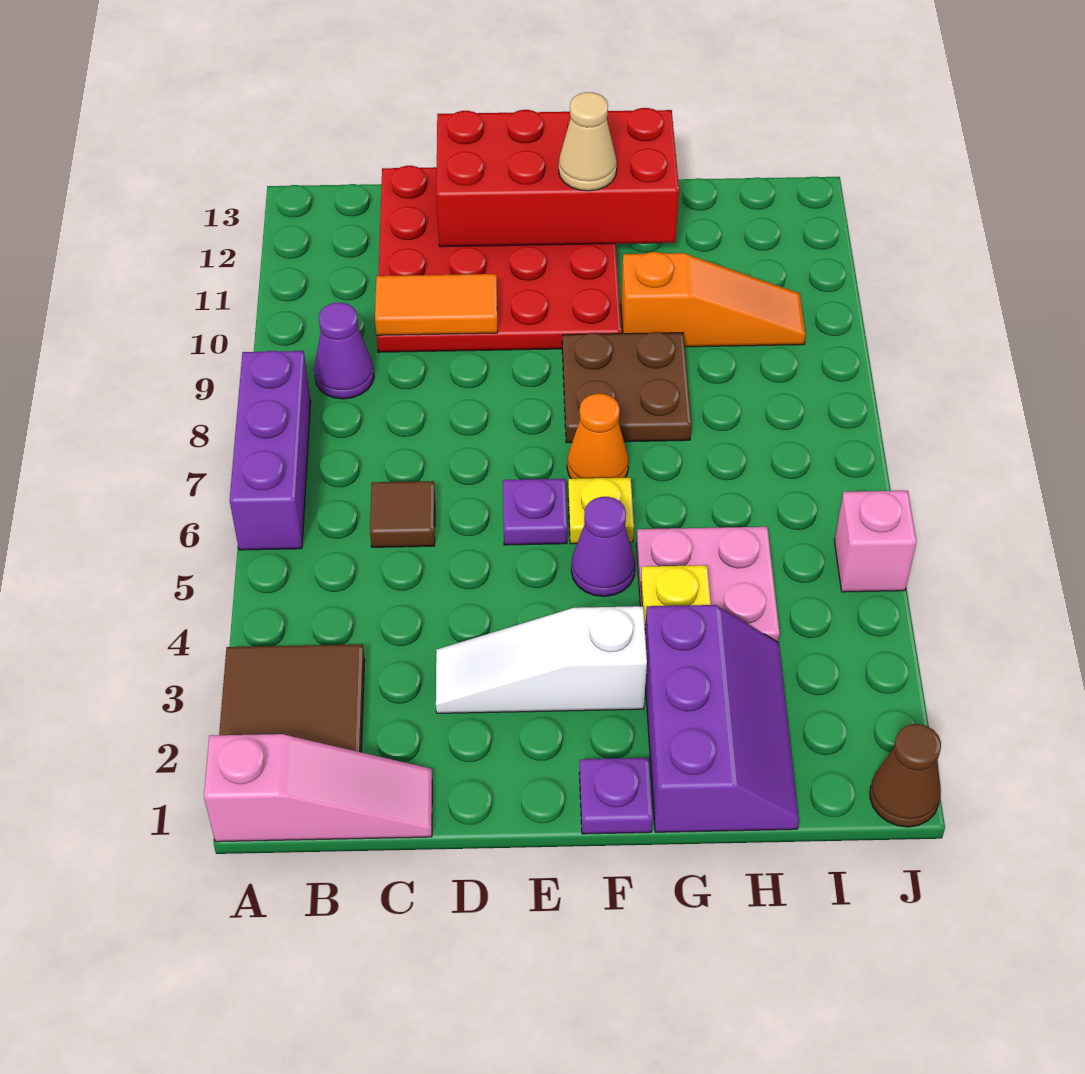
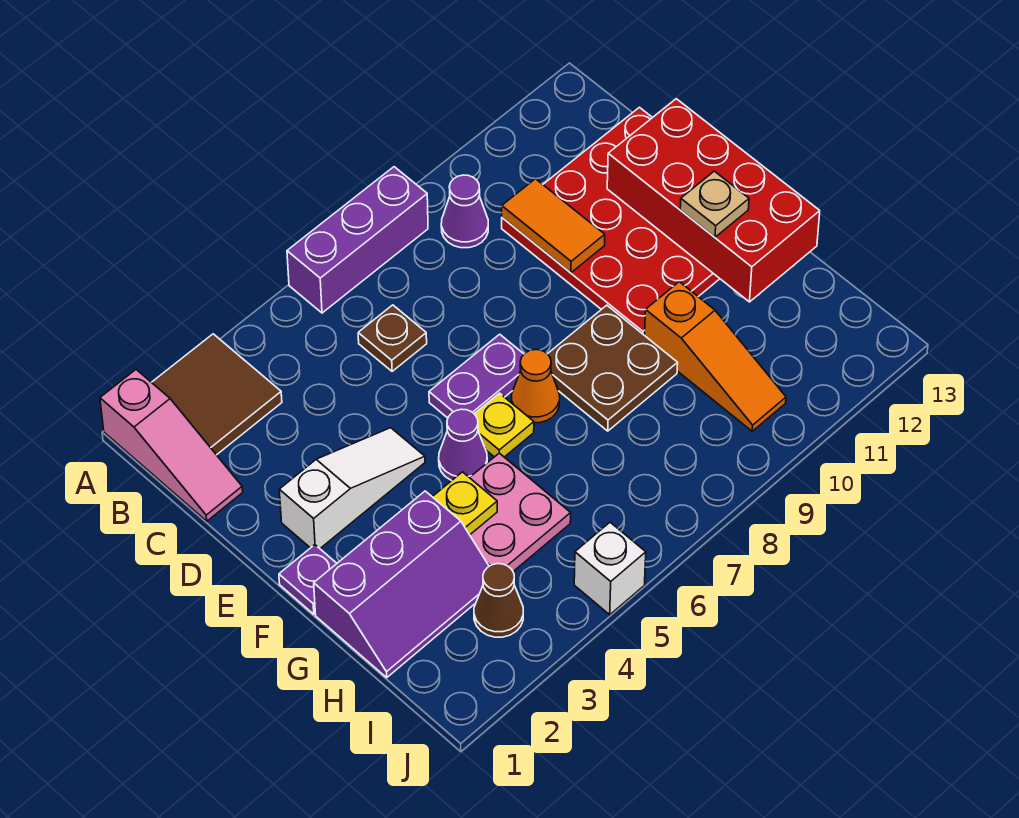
brown 1x1 tile [370,481,435,547] -> brown 1x1 plate [358,305,427,371]
white 1x3 slope [436,606,647,713] -> white 1x3 slope turned to [279,428,425,548]
purple 1x1 plate [503,479,567,545] -> purple 1x2 plate [429,334,524,418]
tan 1x1 cone [559,92,617,191] -> tan 1x1 plate [680,171,749,237]
brown 1x1 cone [870,724,941,827] -> brown 1x1 cone moved to [474,564,523,637]
pink 1x1 brick [835,491,917,592] -> white 1x1 brick [574,522,646,615]

